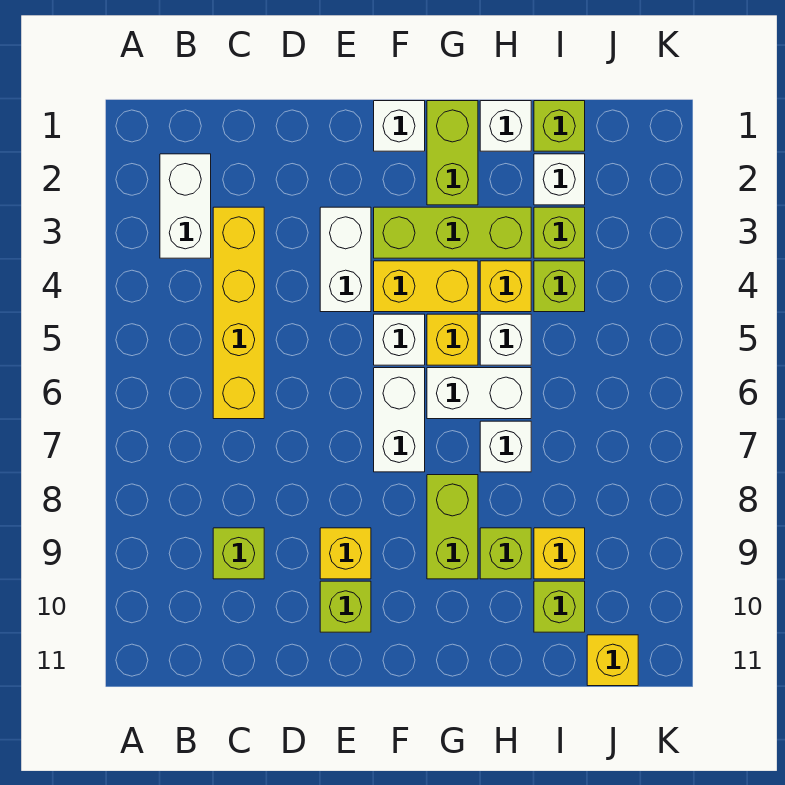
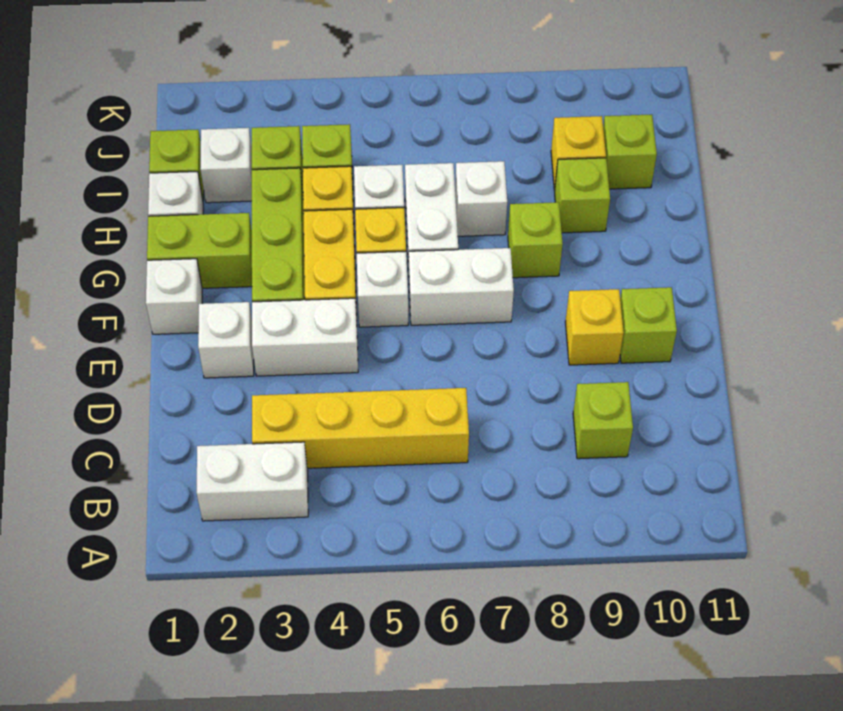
none -> white 1x1 brick [198,302,254,378]
lime 1x2 brick [427,475,478,579] -> lime 1x1 brick [508,202,563,278]
yellow 1x1 brick [587,635,638,686] -> none

